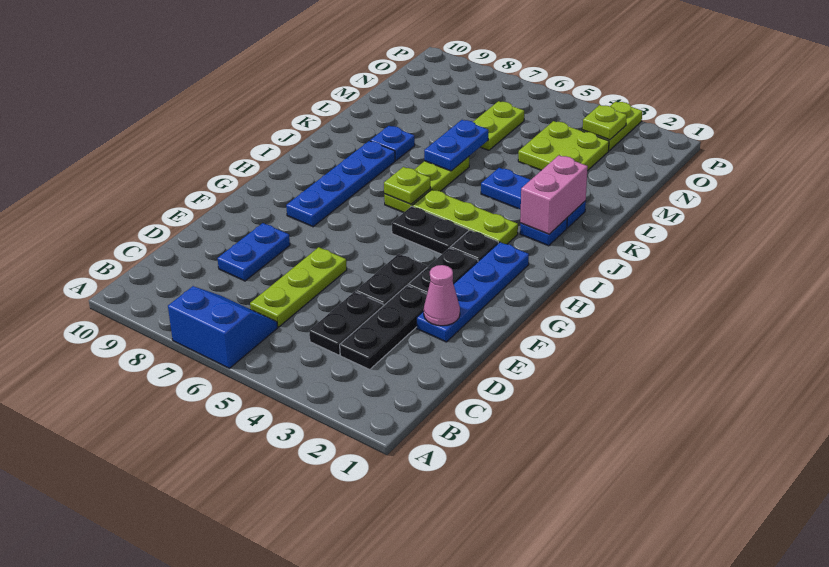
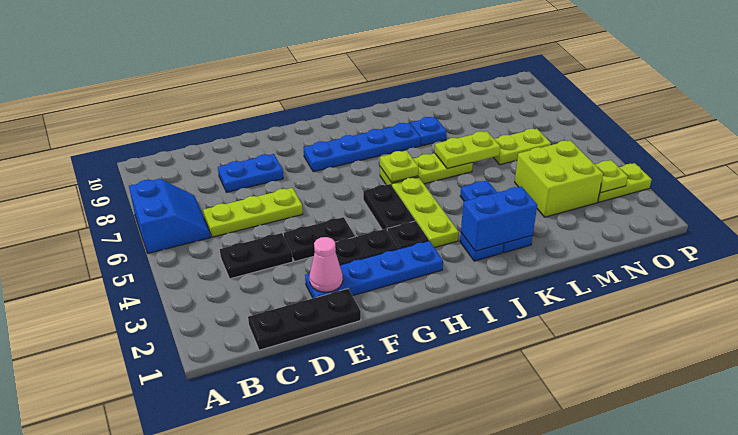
black 1x3 plate [340,286,427,370] -> black 1x3 plate moved to [248,289,361,350]
pink 1x2 brick [520,155,588,234] -> blue 1x2 brick [461,186,537,251]
blue 1x2 plate [424,120,488,171] -> lime 1x2 plate [435,131,500,169]
lime 2x2 plate [518,121,609,171] -> lime 2x2 brick [515,140,603,217]

